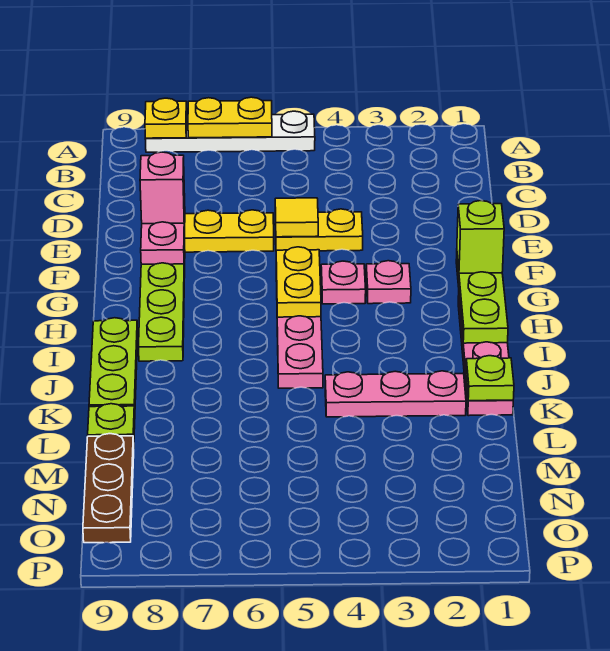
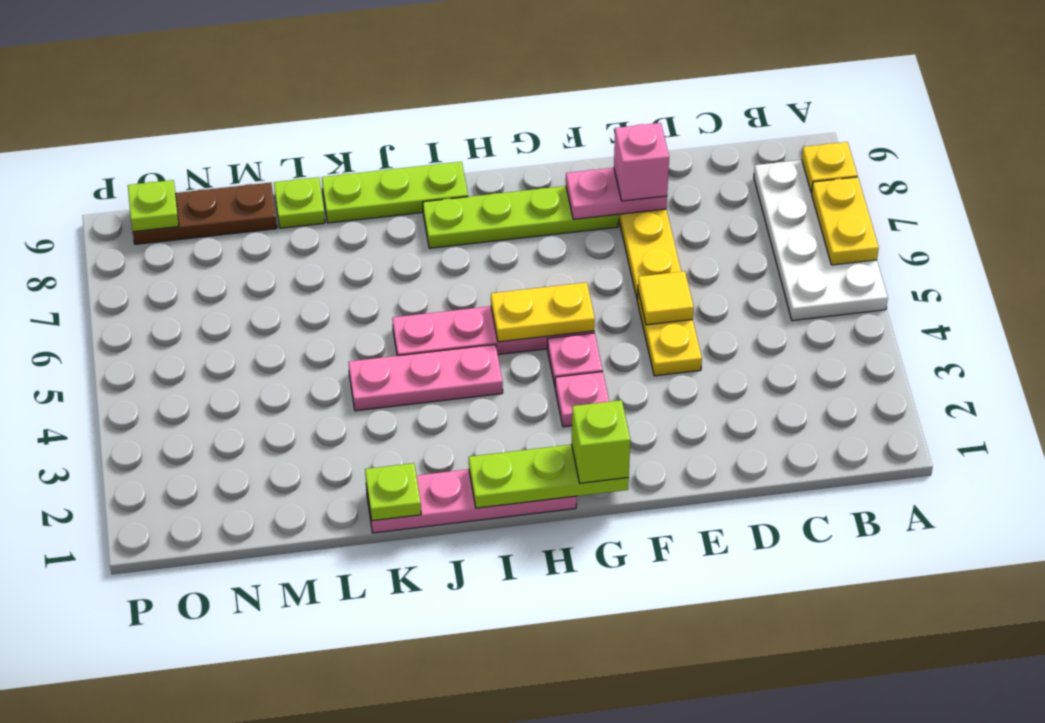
white 1x4 plate [145,111,315,152] -> white 2x4 plate [754,160,888,321]
pink 1x3 plate [325,371,466,417] -> pink 1x3 plate turned to [349,345,503,411]
none -> lime 1x1 plate [128,180,179,232]

